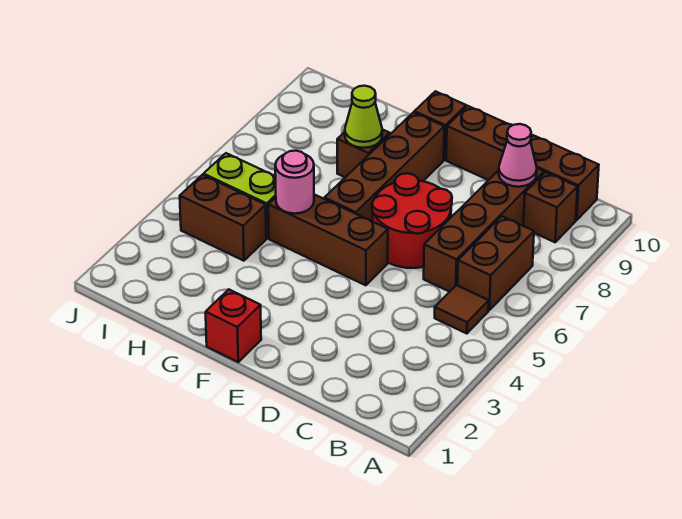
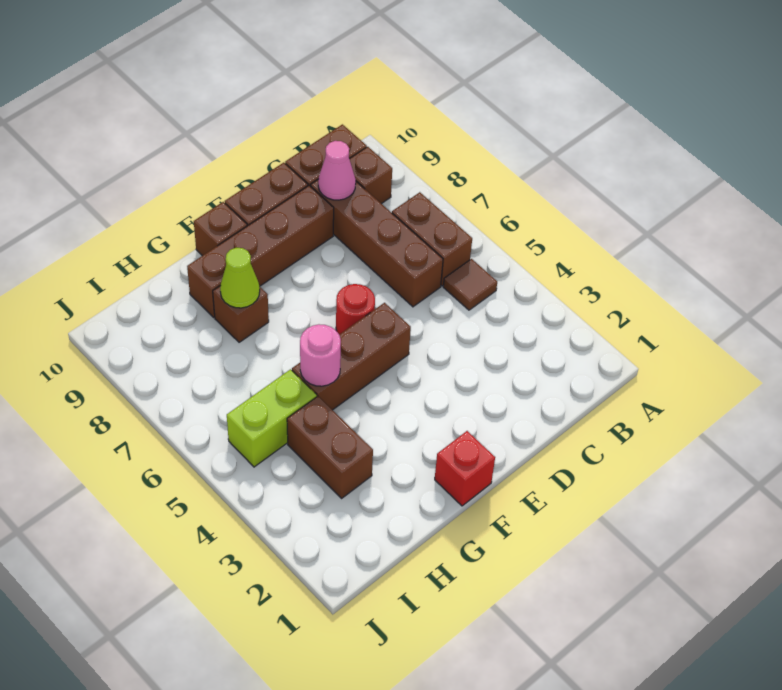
red 2x2 round brick [372,173,452,268] -> red 1x1 round brick [336,284,375,334]
brown 1x4 brick [324,112,444,221] -> brown 1x4 brick turned to [187,186,334,317]
brown 1x2 brick [180,175,266,261] -> brown 1x2 brick turned to [287,396,373,498]

